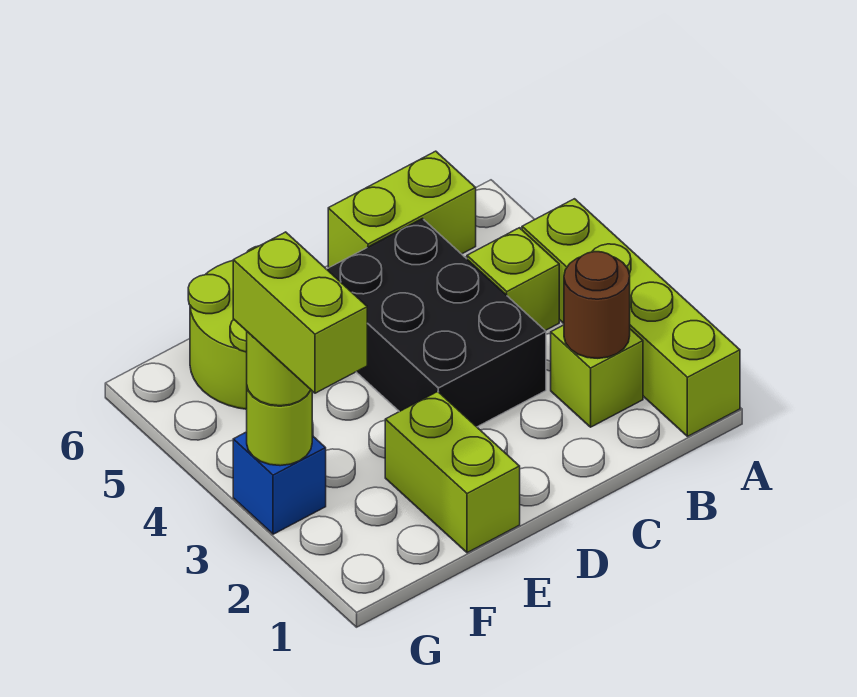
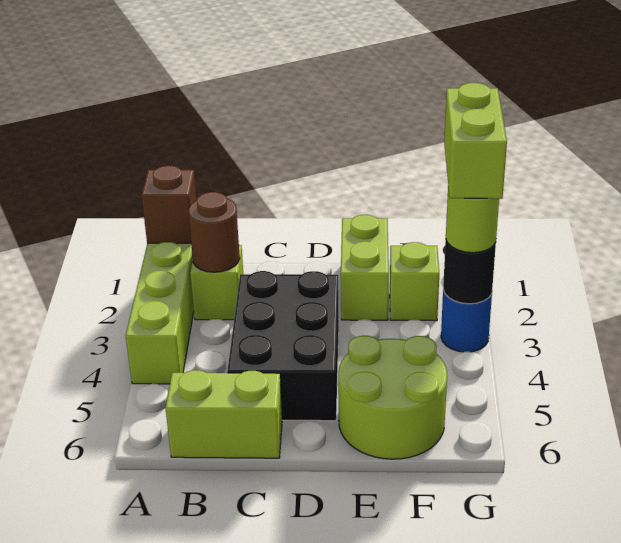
none -> brown 1x1 brick [142,166,196,243]
lime 1x1 brick [467,228,559,331] -> lime 1x1 brick moved to [390,242,439,321]
blue 1x1 brick [233,432,326,534] -> blue 1x1 round brick [441,290,492,352]
lime 1x1 round brick [247,388,312,466] -> black 1x1 round brick [443,241,496,304]

